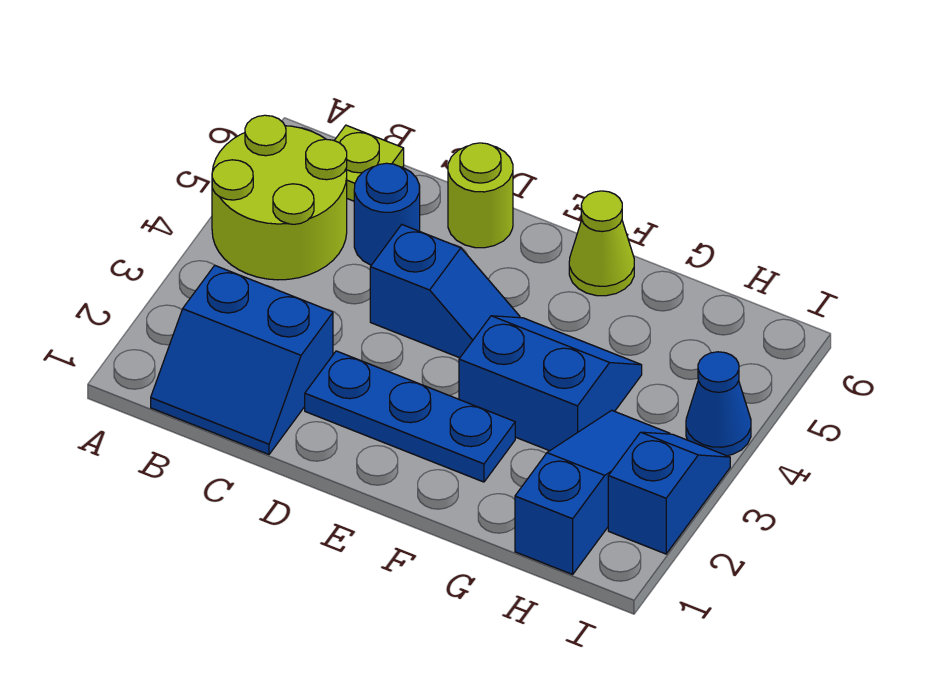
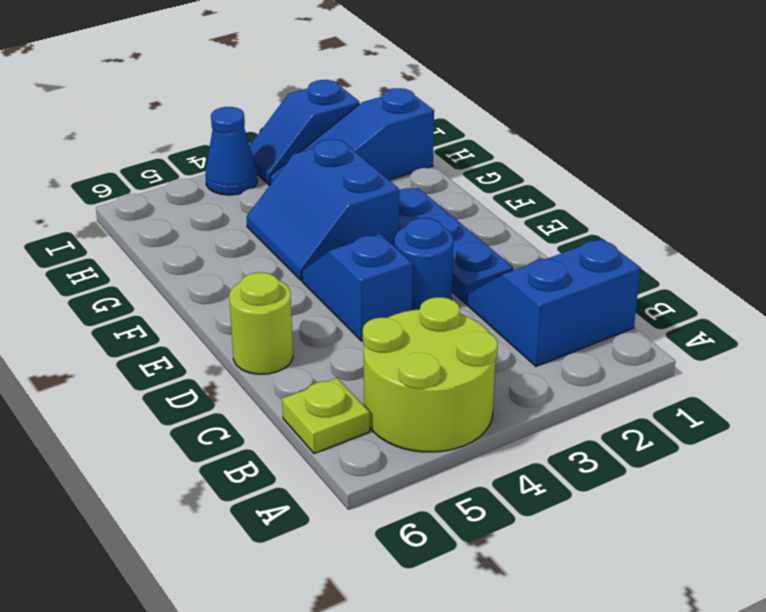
blue 2x2 slope [151,265,333,454] -> blue 2x2 slope turned to [467,239,641,366]
blue 1x1 round brick [354,163,420,265] -> blue 1x1 round brick moved to [395,218,453,310]
lime 1x1 cone [569,191,634,296] -> none

